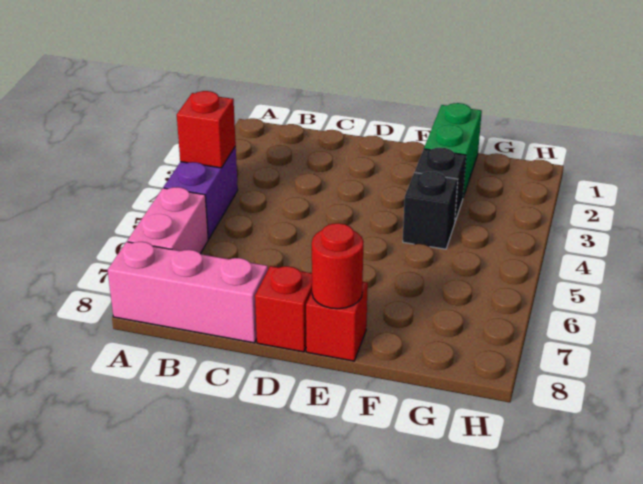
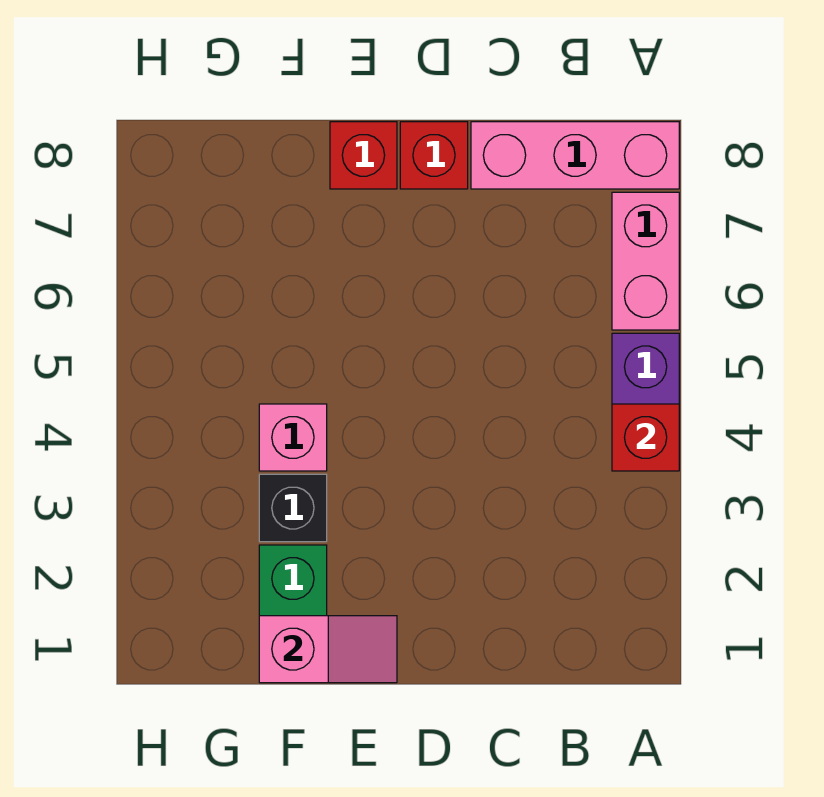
none -> pink 1x2 slope [259,616,397,683]
red 1x1 round brick [312,223,364,309] -> none
black 1x1 brick [403,172,458,249] -> pink 1x1 brick [259,404,327,471]

